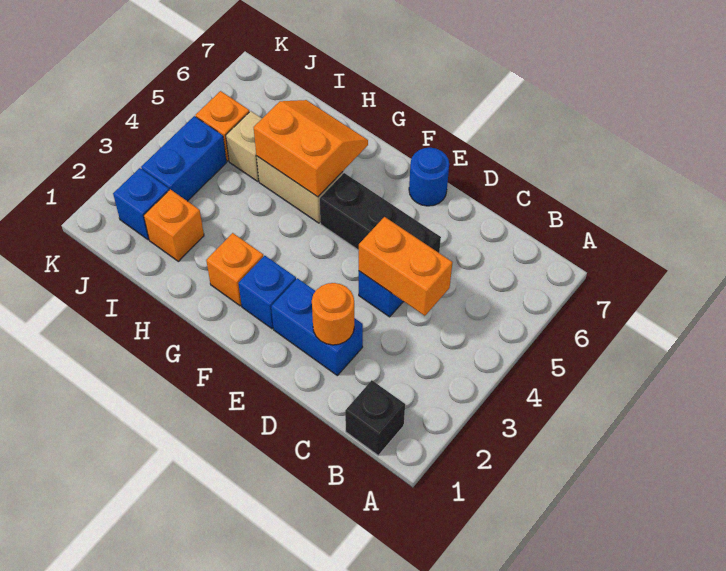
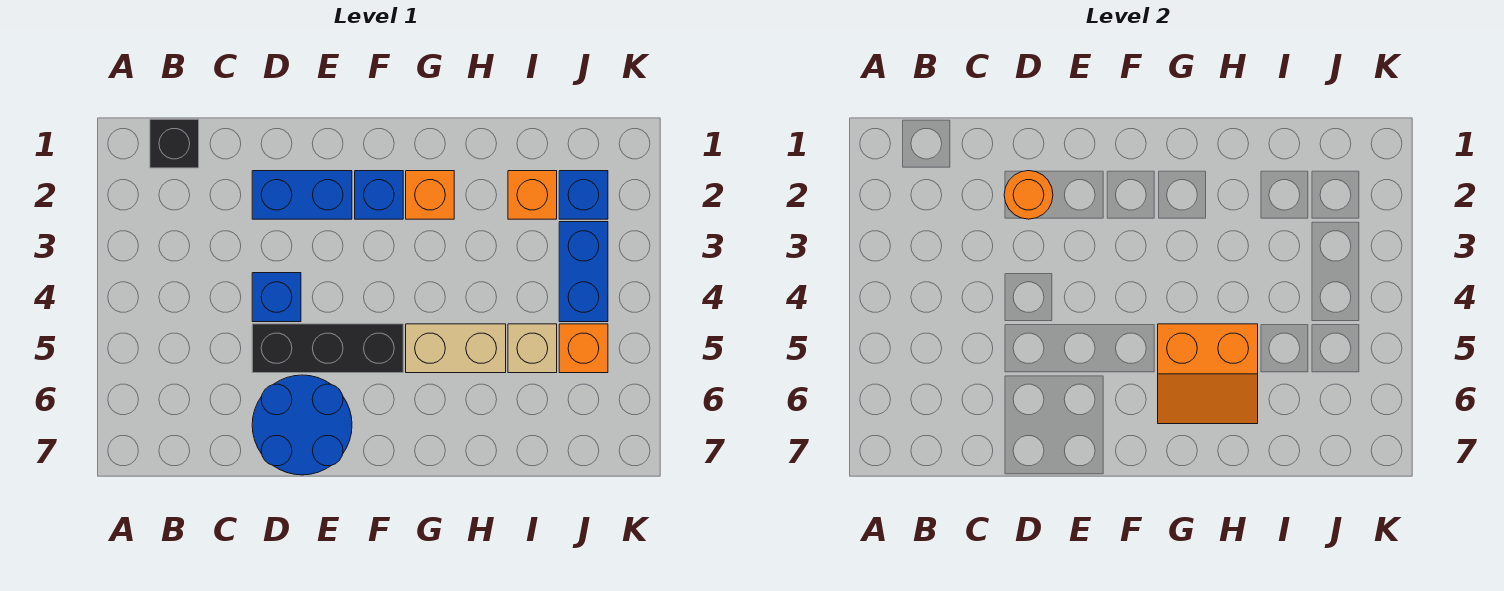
orange 1x2 brick [359,217,452,316] -> none
blue 1x1 round brick [409,148,449,206] -> blue 2x2 round brick [252,375,352,475]

